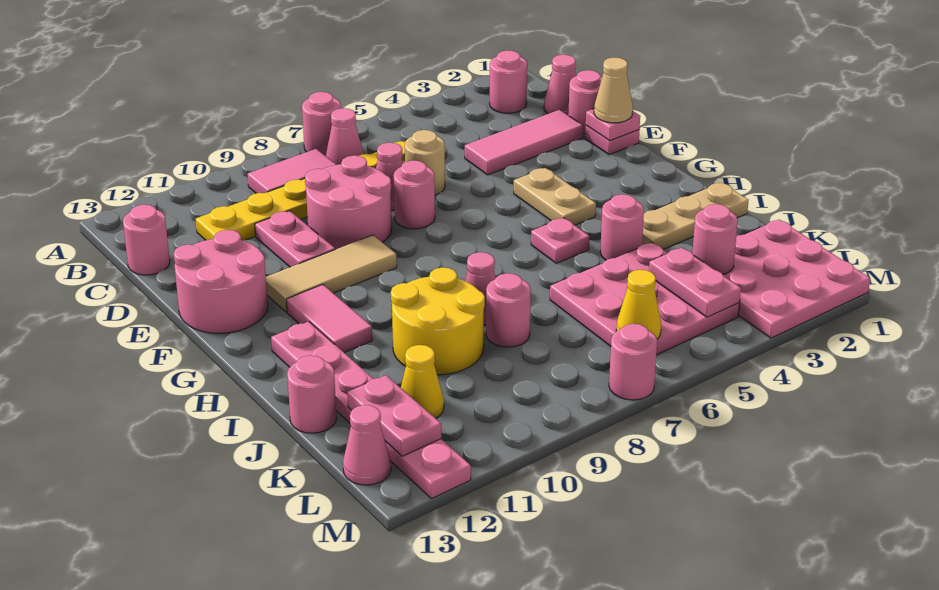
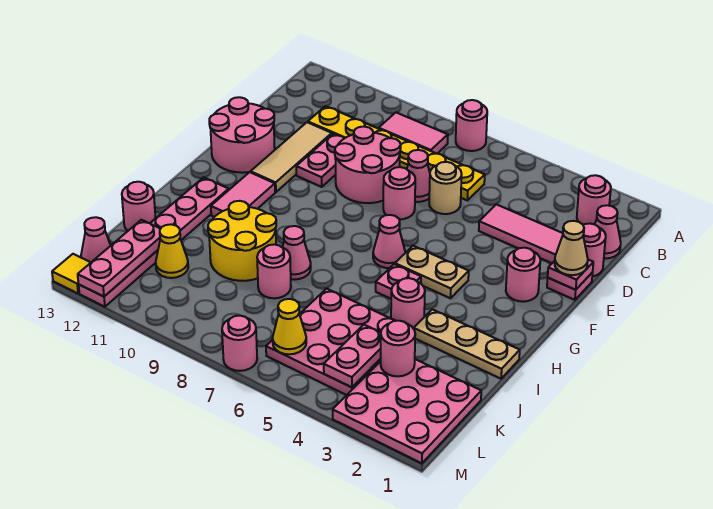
pink 1x1 cone [326,108,364,165] -> pink 1x1 cone moved to [373,215,405,268]
pink 1x1 round brick [123,205,170,275] -> pink 1x1 round brick moved to [506,248,540,302]
tan 1x2 plate [514,168,596,225] -> tan 1x2 plate turned to [395,246,469,298]
tan 1x3 tile [266,235,397,312] -> tan 1x3 tile turned to [251,122,332,192]
pink 1x2 plate [347,375,441,456] -> pink 1x3 plate [78,220,160,297]
none -> yellow 1x1 tile [52,254,91,293]

